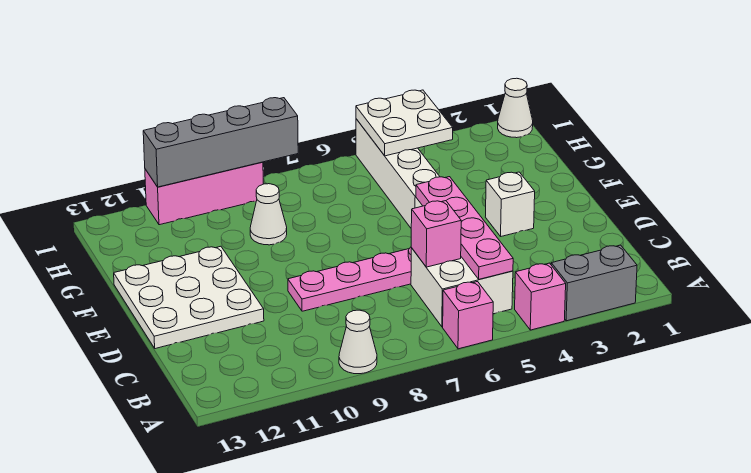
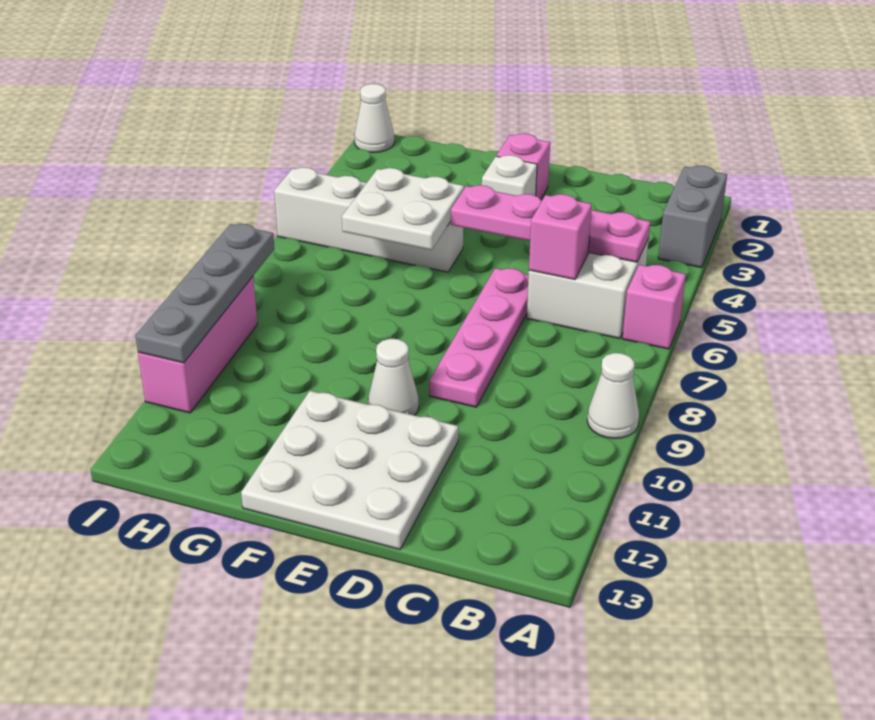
pink 1x1 brick [515,263,566,330] -> pink 1x1 brick moved to [496,134,550,200]
white 1x1 cone [250,184,287,245] -> white 1x1 cone moved to [368,339,419,415]
white 2x2 plate [356,90,453,156] -> white 2x2 plate moved to [342,168,464,250]
grey 1x4 brick [143,98,298,187] -> grey 1x4 plate [135,224,275,363]

